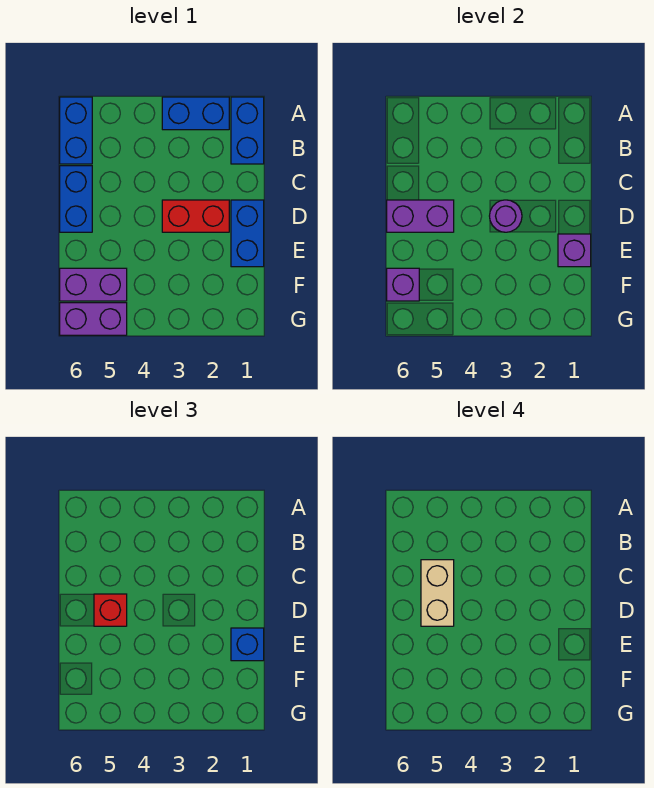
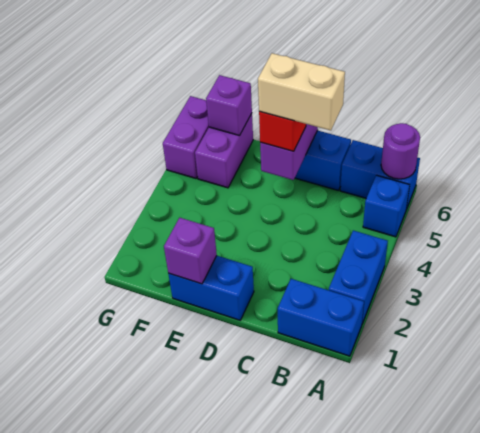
red 1x2 brick [162,200,229,232] -> none
purple 1x1 round brick [490,200,522,232] -> purple 1x1 round brick moved to [381,123,420,179]
blue 1x1 brick [231,628,264,661] -> blue 1x1 brick moved to [363,175,410,237]

